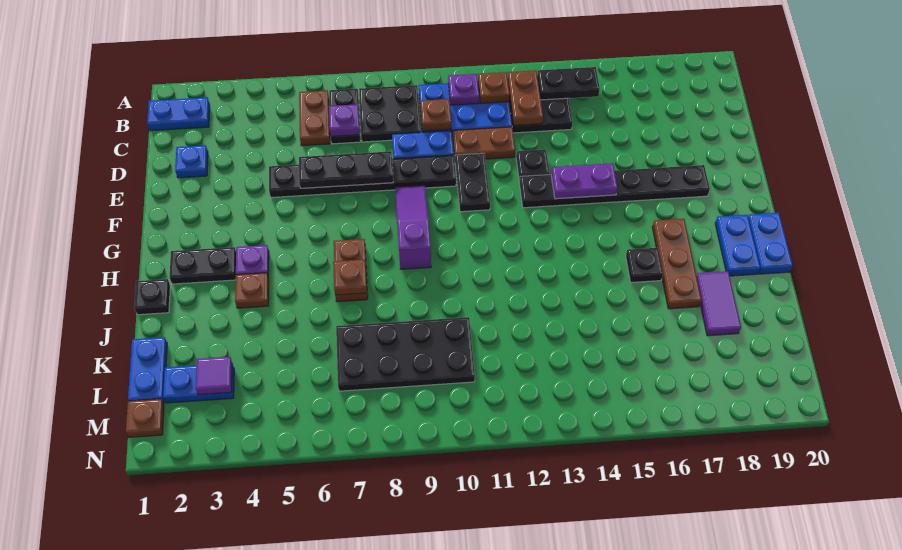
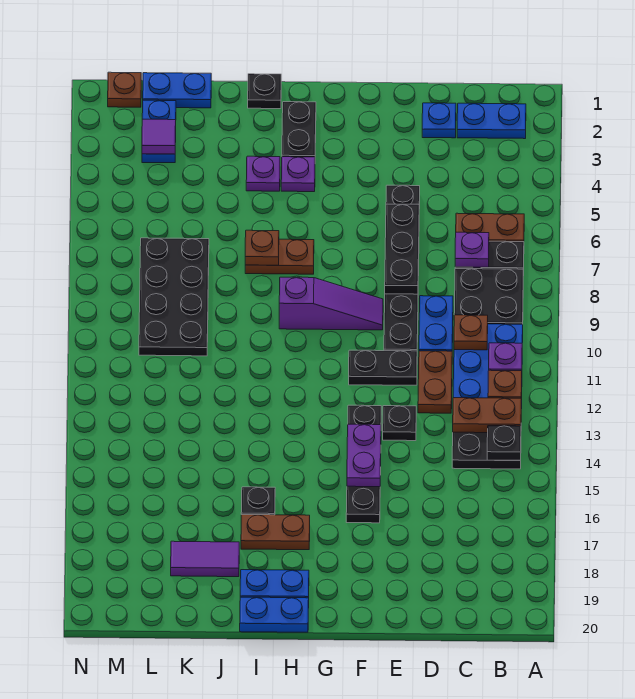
blue 1x2 plate [147,97,210,131] -> blue 1x2 plate turned to [457,103,526,139]
black 1x2 plate [537,67,600,100] -> black 1x1 plate [487,426,521,460]
black 1x6 plate [519,165,710,208] -> black 1x4 plate [346,405,381,523]
brown 1x3 plate [652,219,701,309] -> brown 1x2 plate [241,515,310,550]
brown 1x1 plate [235,273,269,308] -> purple 1x1 plate [246,156,280,191]

